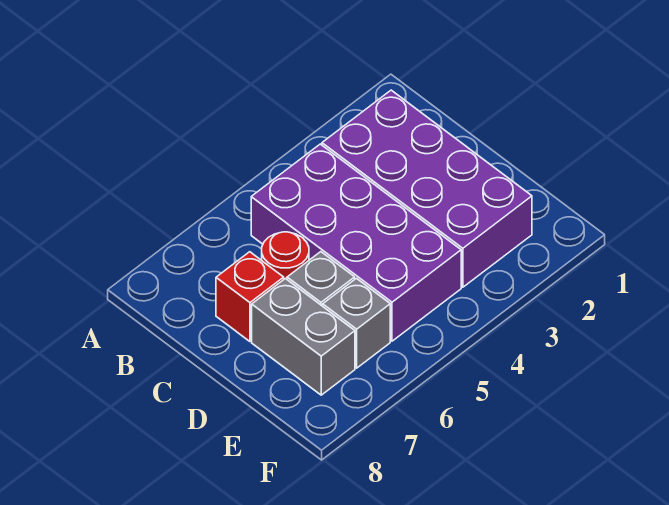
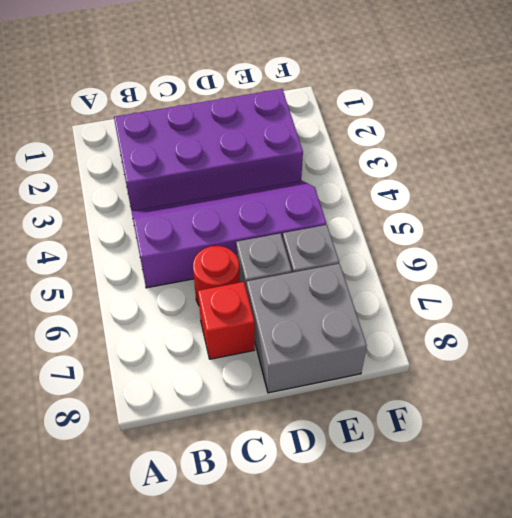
purple 2x4 brick [251,144,461,341] -> purple 2x4 slope [132,181,326,288]
grey 1x2 brick [252,279,355,395] -> grey 2x2 brick [247,264,367,393]

